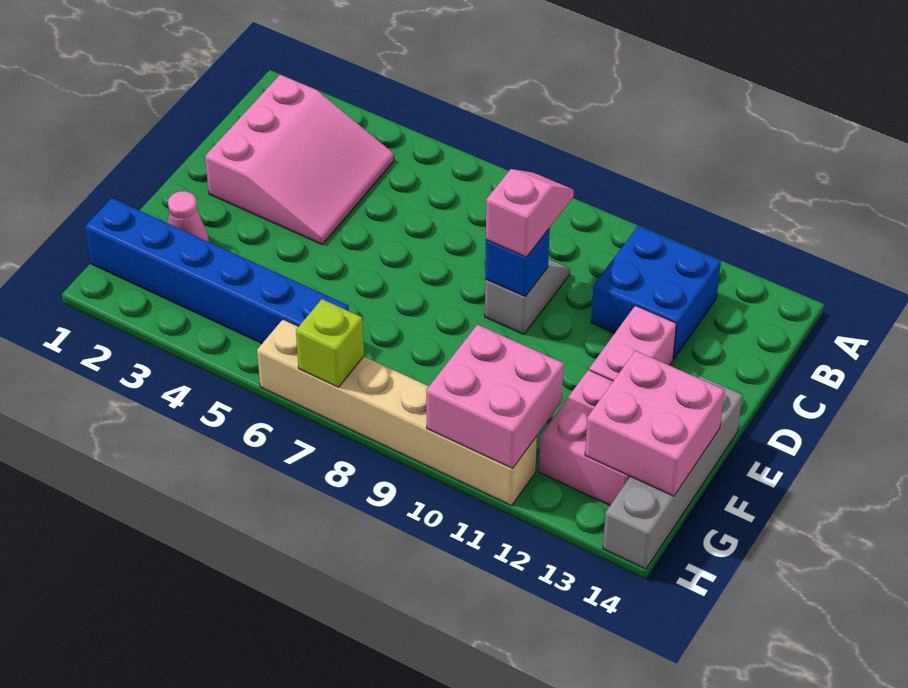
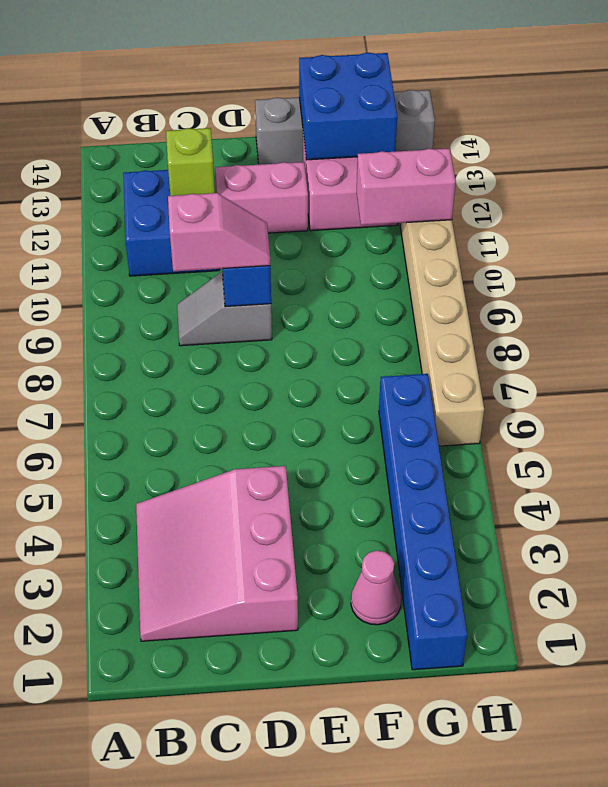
pink 3x3 slope [205,75,394,244] -> pink 3x3 slope turned to [136,466,298,641]
pink 1x2 slope [486,169,574,257] -> pink 1x2 slope turned to [168,193,270,271]
pink 2x2 brick [585,350,725,496] -> blue 2x2 brick [299,52,397,160]
pink 2x2 brick [426,325,564,469] -> pink 1x2 brick [357,148,456,225]
lime 1x1 brick [296,299,364,387] -> lime 1x1 brick moved to [166,128,215,196]

